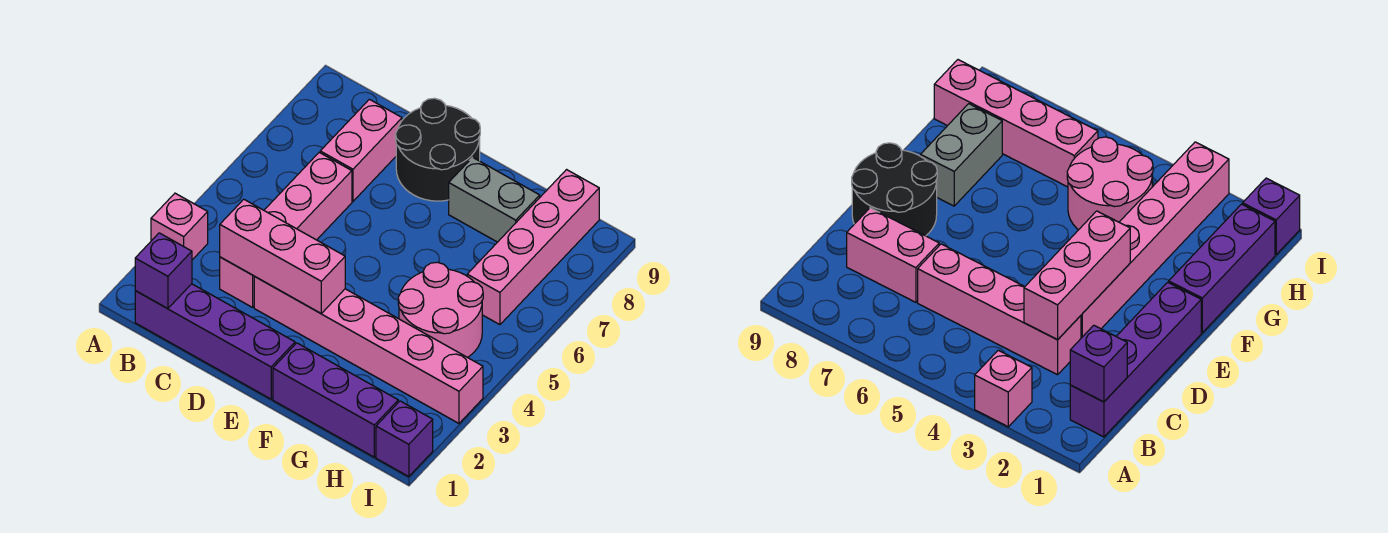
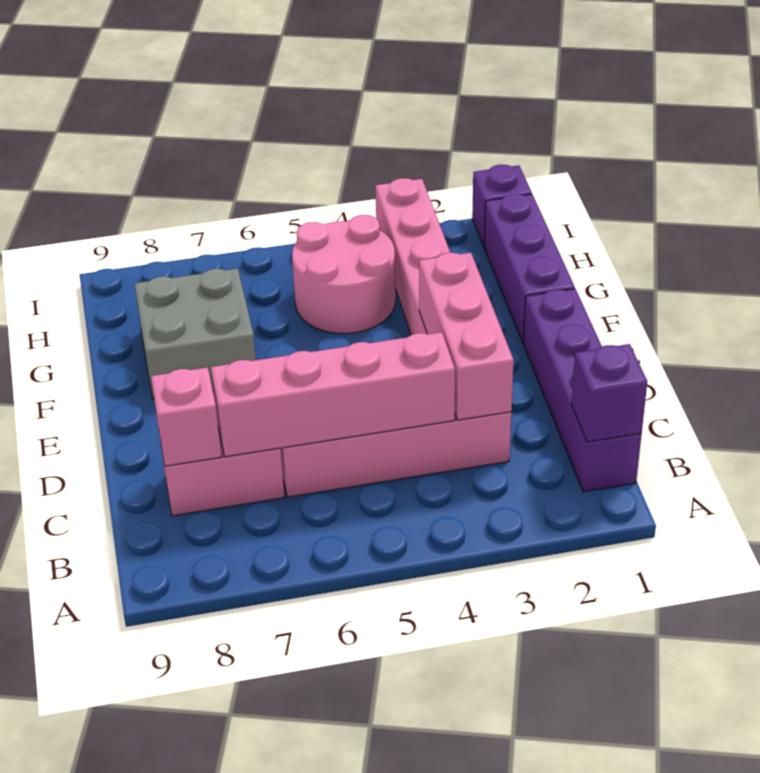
pink 1x1 brick [151,193,208,260] -> pink 1x1 brick moved to [151,367,221,466]
black 2x2 round brick [395,98,480,201] -> none
grey 1x2 brick [449,157,540,242] -> grey 2x2 brick [135,269,256,399]
pink 1x4 brick [467,170,599,325] -> pink 1x4 brick moved to [211,332,455,457]

